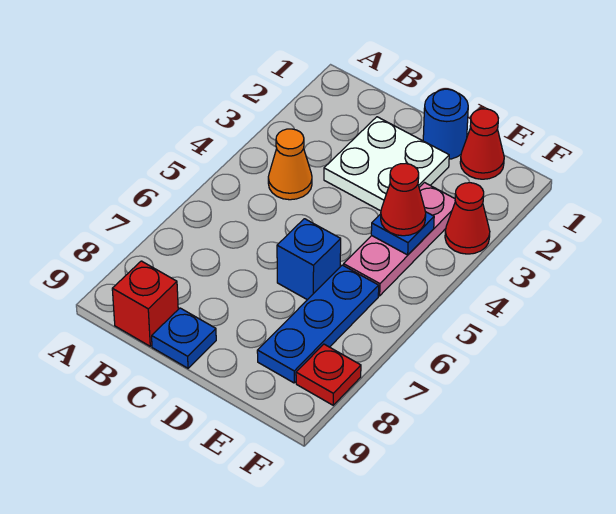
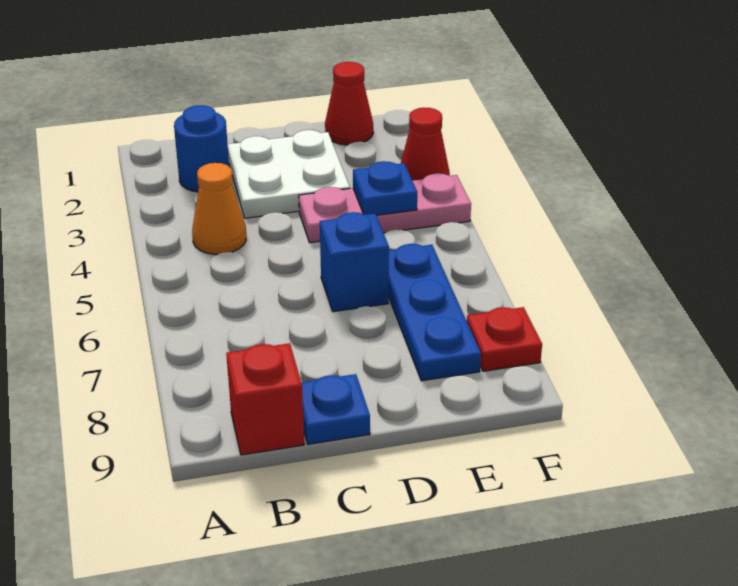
blue 1x1 round brick [423,89,468,159] -> blue 1x1 round brick moved to [174,105,229,192]
pink 1x3 plate [344,183,455,296] -> pink 1x3 plate turned to [299,173,471,243]
red 1x1 cone [381,163,426,236] -> none

